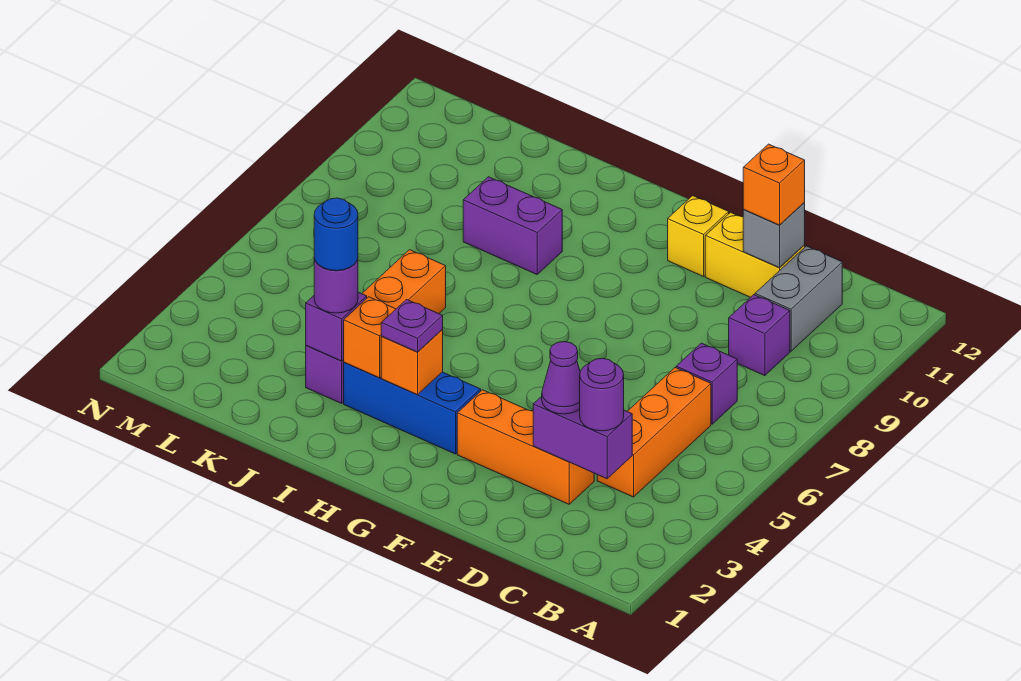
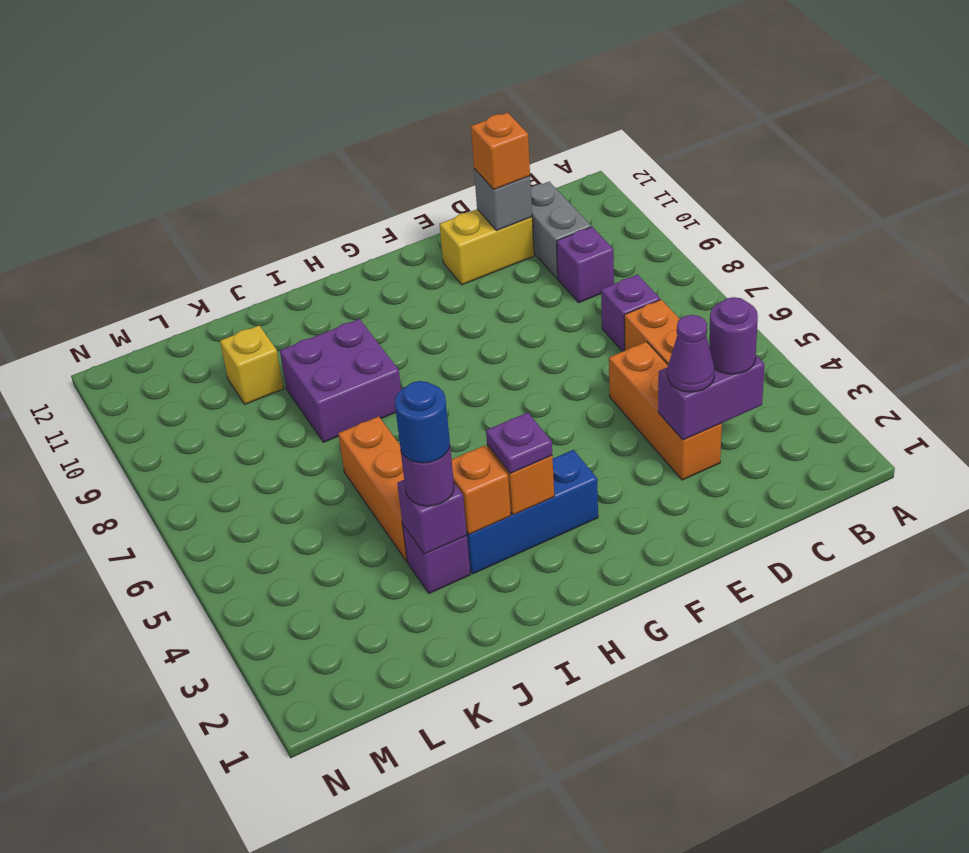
orange 1x3 brick [457,390,594,504] -> orange 1x3 brick turned to [609,342,722,480]
yellow 1x1 brick [668,196,729,276] -> yellow 1x1 brick moved to [220,326,284,404]
purple 1x2 brick [463,177,562,274] -> purple 2x2 brick [280,319,401,442]

